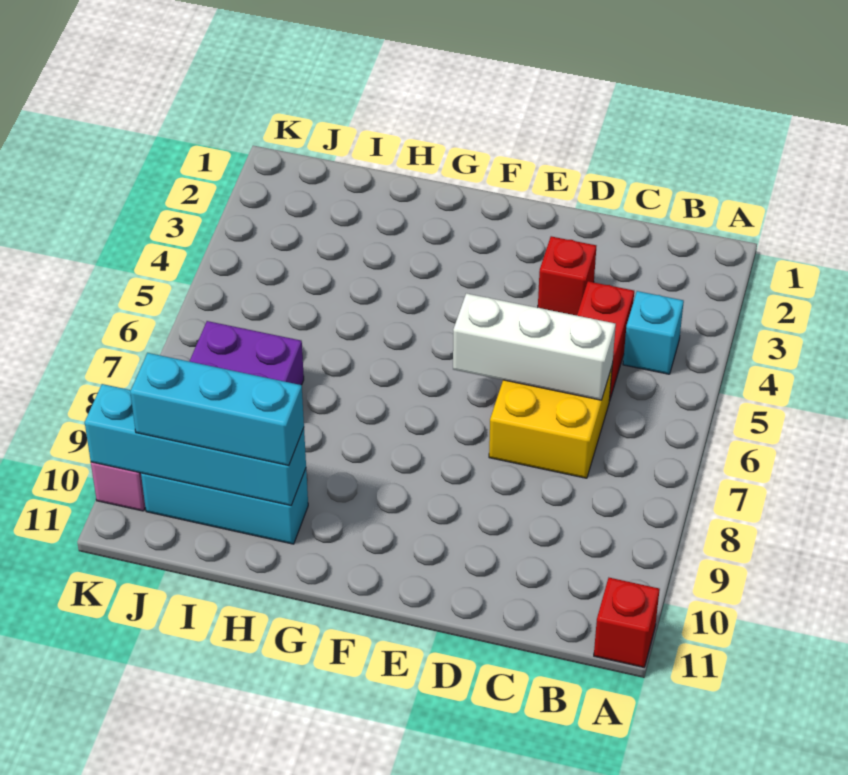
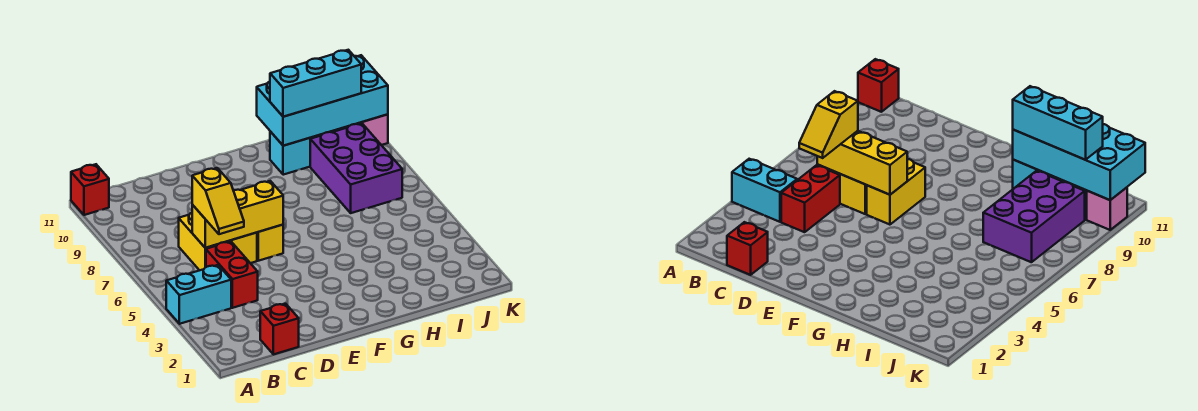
cyan 1x1 brick [623,291,684,374] -> cyan 1x2 brick [166,265,231,324]
none -> yellow 1x2 slope [192,168,244,234]
white 1x3 brick [453,293,616,400] -> yellow 1x3 brick [192,181,283,248]
red 1x1 brick [538,236,596,316] -> red 1x1 brick moved to [260,304,299,354]
none -> yellow 1x2 brick [257,225,283,261]
cyan 1x4 brick [85,384,306,505] -> cyan 2x4 brick [257,55,388,146]

